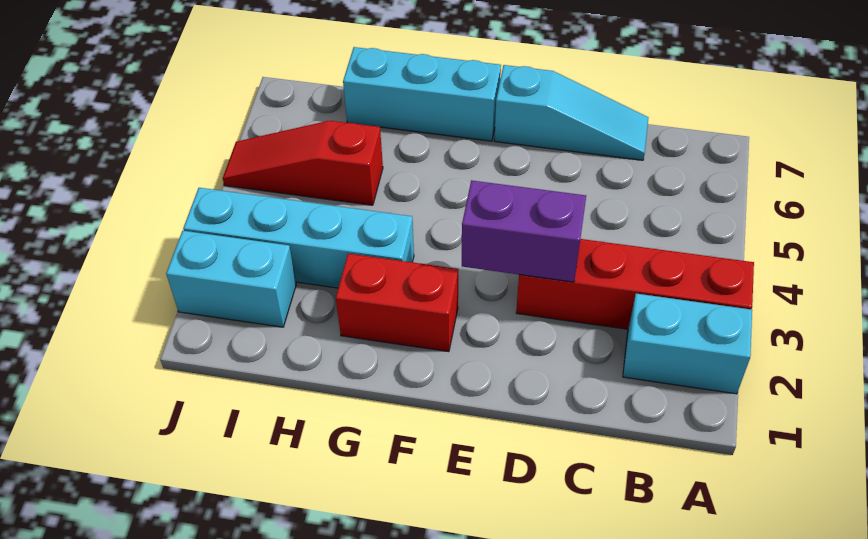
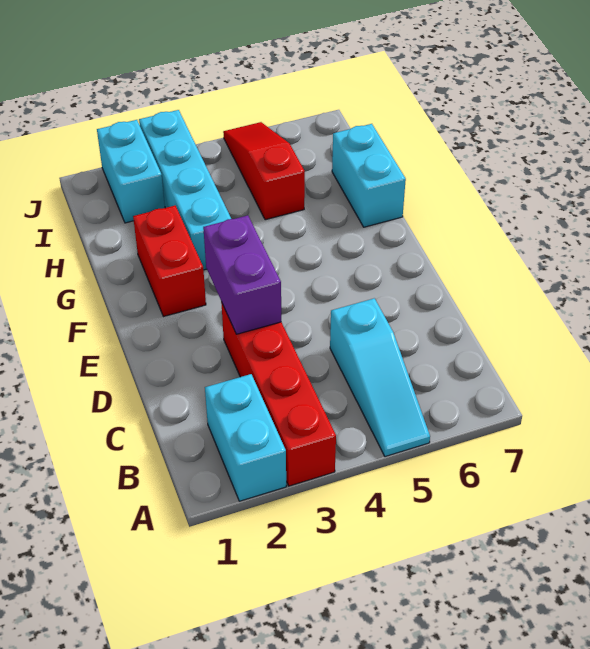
cyan 1x3 slope [494,65,648,160] -> cyan 1x3 slope moved to [330,298,430,457]
cyan 1x3 brick [343,47,501,141] -> cyan 1x2 brick [332,124,406,227]

